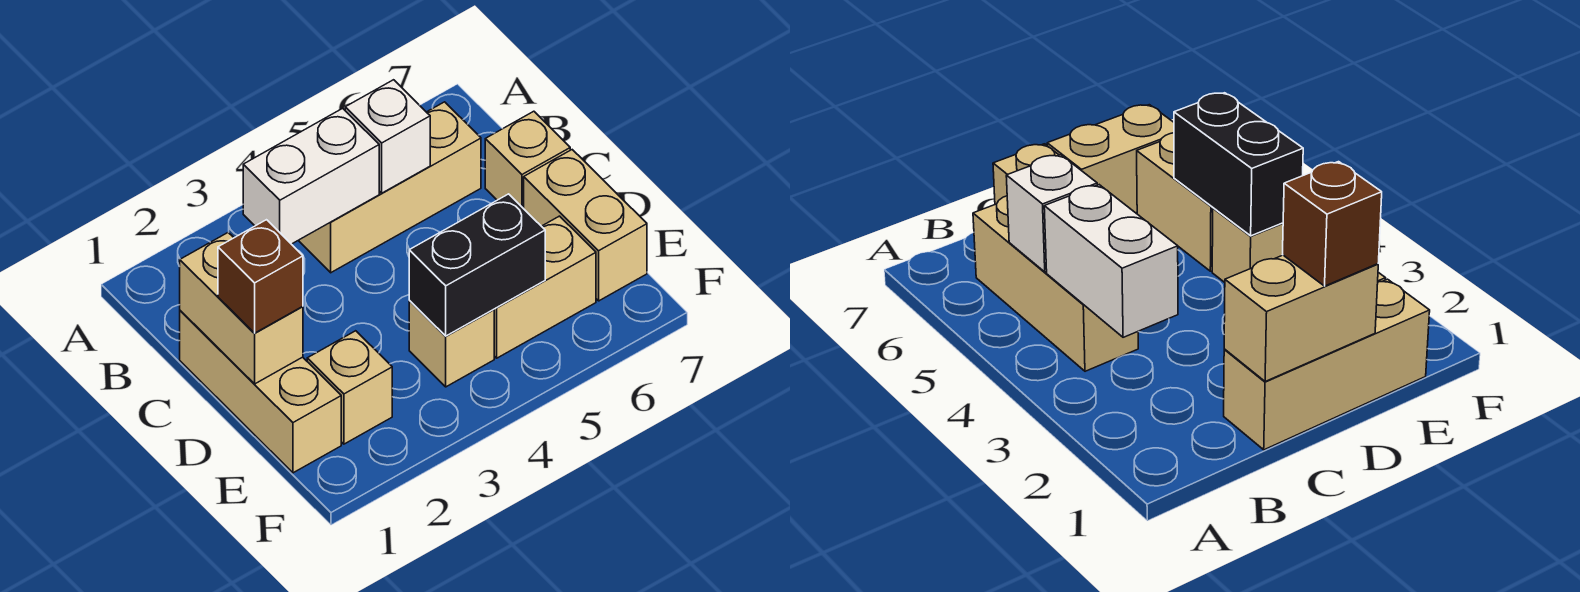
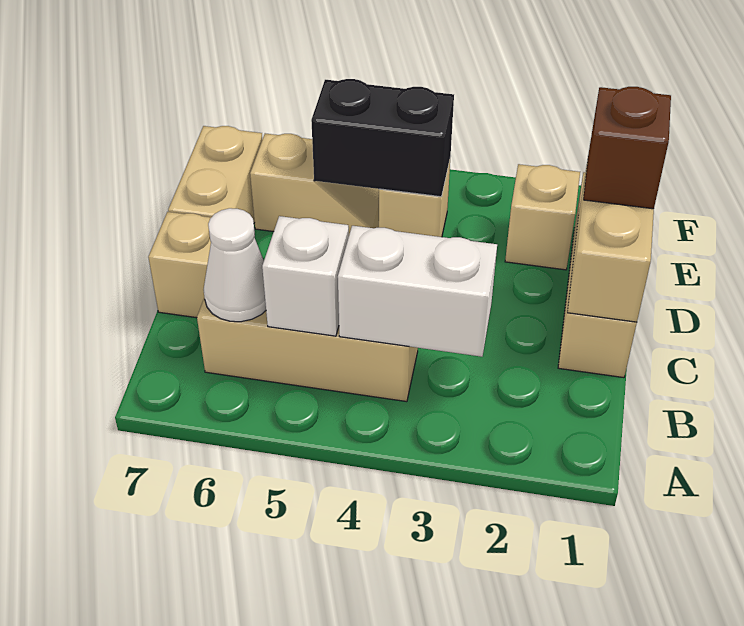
none -> white 1x1 cone [204,208,266,322]
tan 1x2 brick [494,216,596,358] -> tan 1x2 slope [250,133,379,234]

